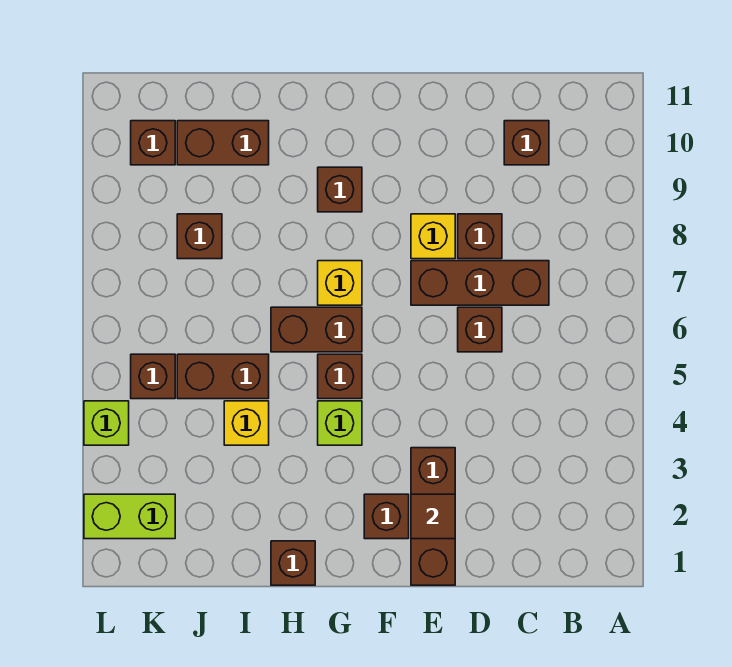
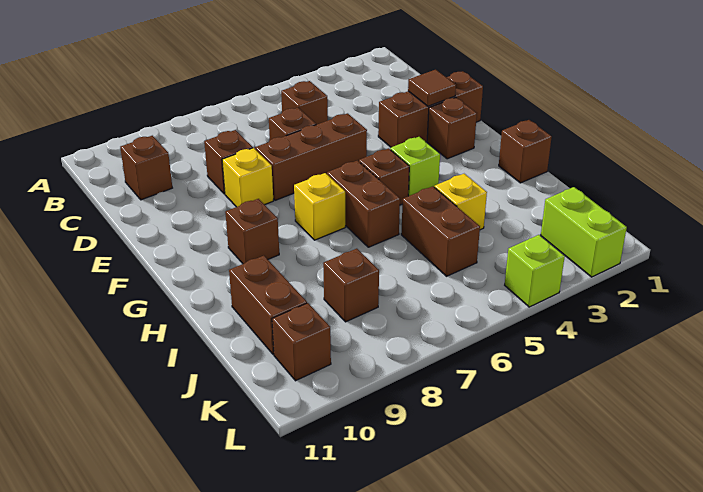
brown 1x3 brick [411,261,549,305] -> brown 1x3 brick turned to [255,113,367,200]
brown 1x1 brick [131,354,175,399] -> brown 1x1 brick moved to [281,81,328,125]

